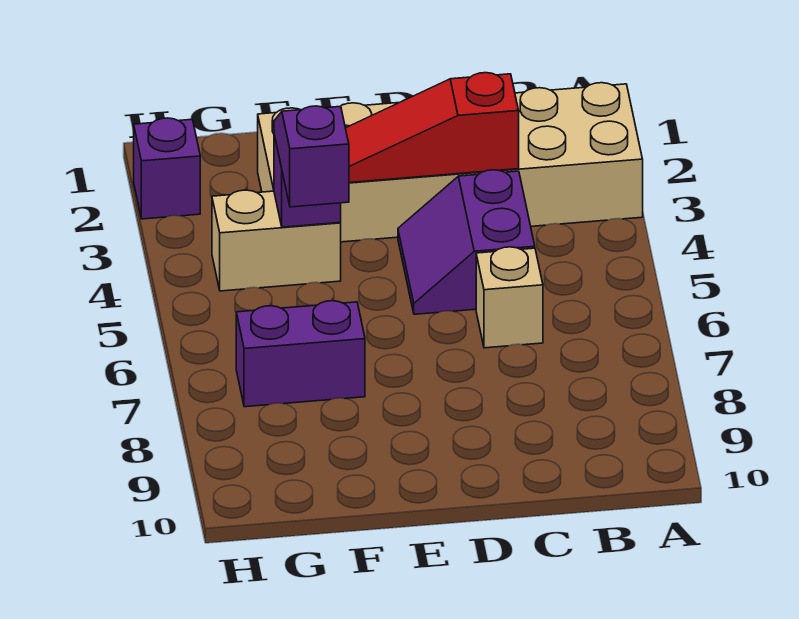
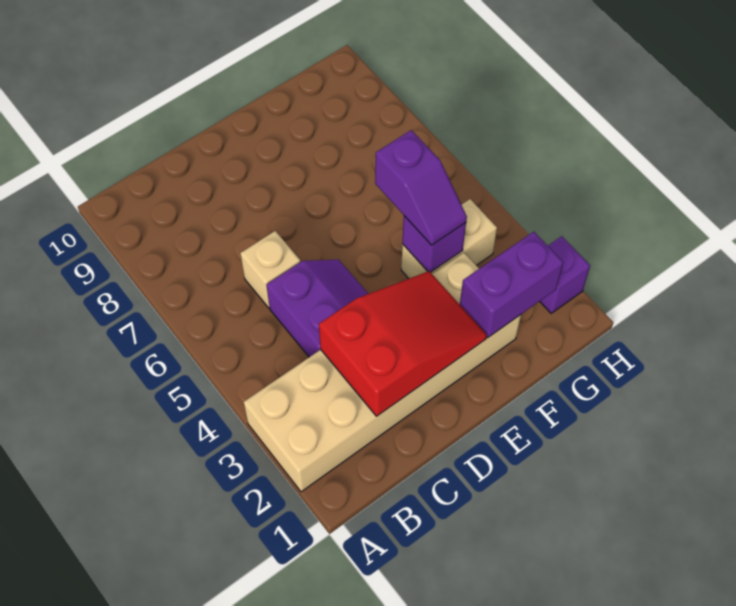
red 1x3 slope [346,73,519,183] -> red 2x3 slope [319,271,487,416]
purple 1x2 brick [236,301,365,407] -> purple 1x2 brick moved to [460,232,563,338]

